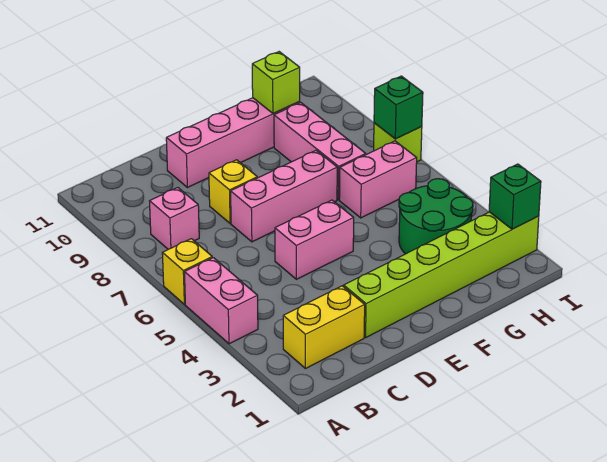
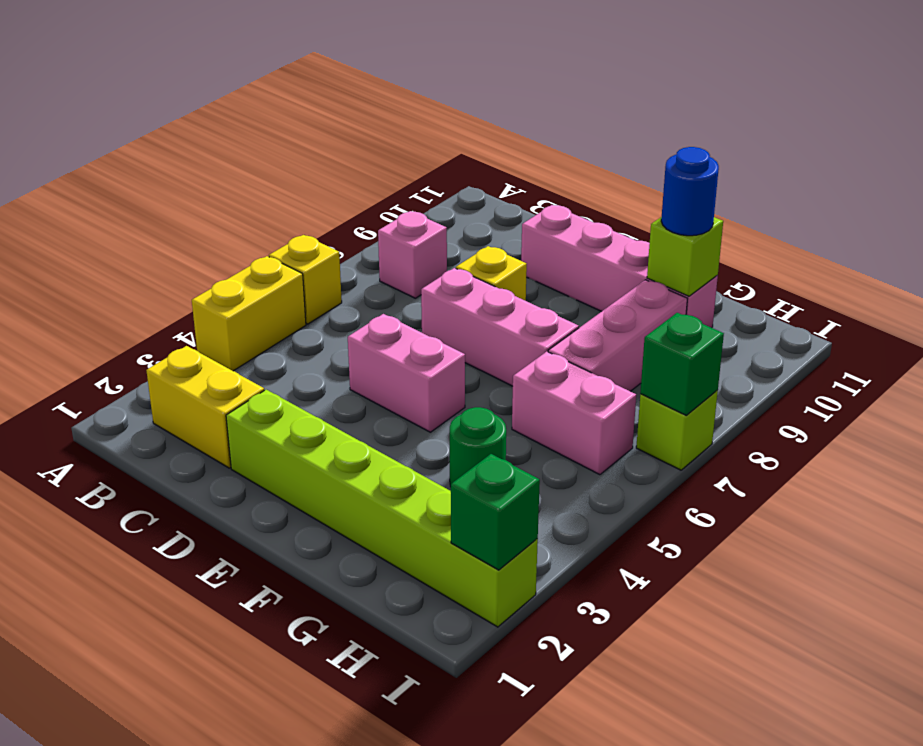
pink 1x2 brick [184,258,258,344] -> yellow 1x2 brick [192,256,306,371]
green 2x2 round brick [399,179,473,254] -> green 1x1 round brick [450,407,506,487]
none -> blue 1x1 round brick [661,147,719,236]

